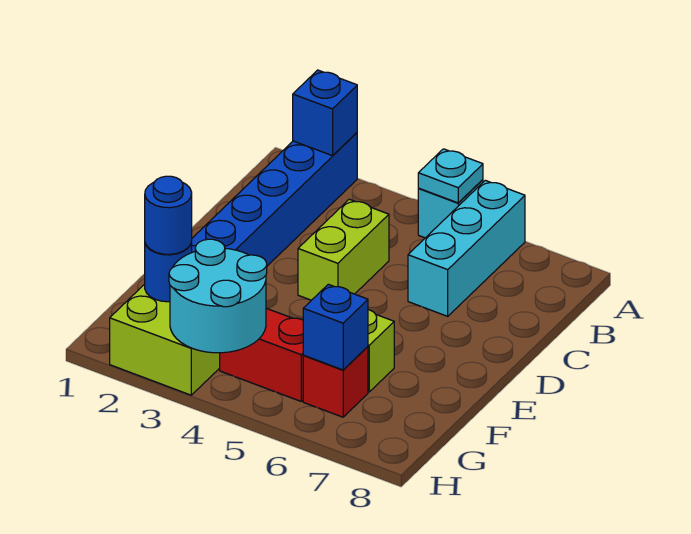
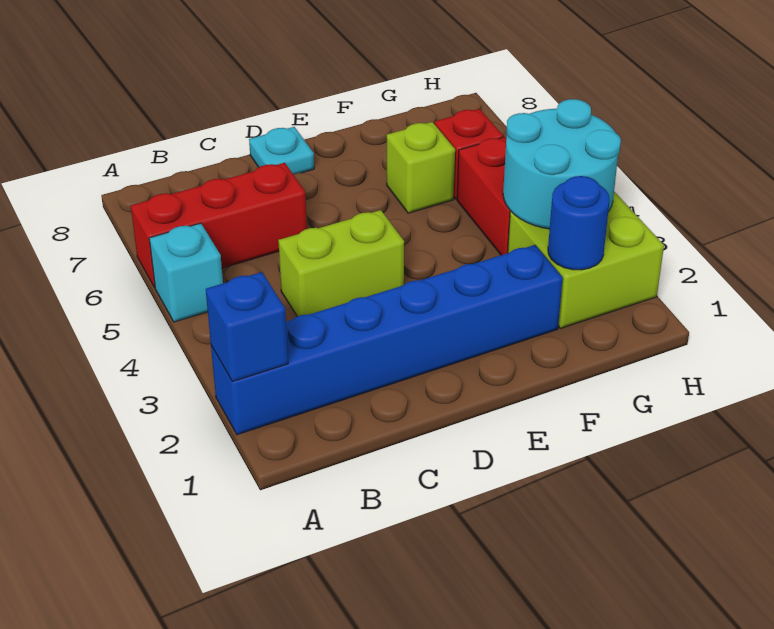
cyan 1x1 plate [418,149,483,203] -> cyan 1x1 plate moved to [249,127,314,174]
cyan 1x3 brick [408,180,525,316] -> red 1x3 brick [131,163,307,287]
blue 1x1 round brick [145,176,192,254] -> none
blue 1x1 brick [303,284,368,370] -> none

